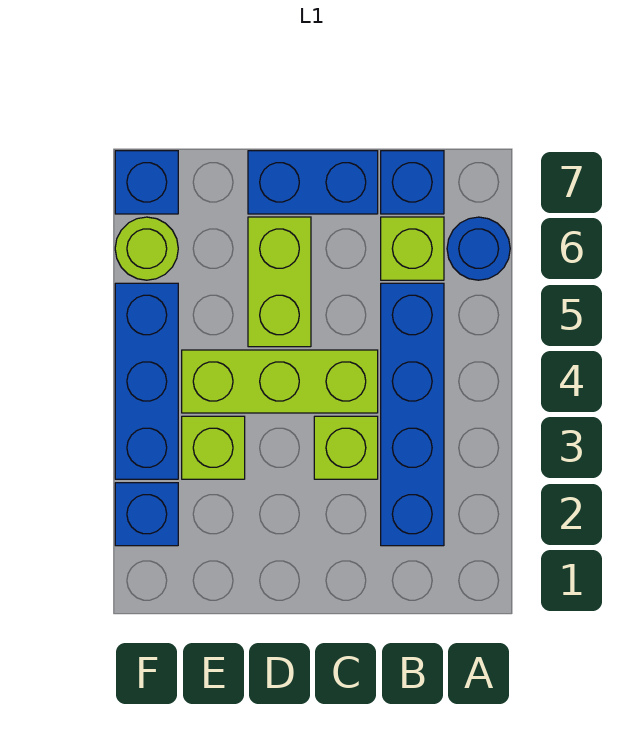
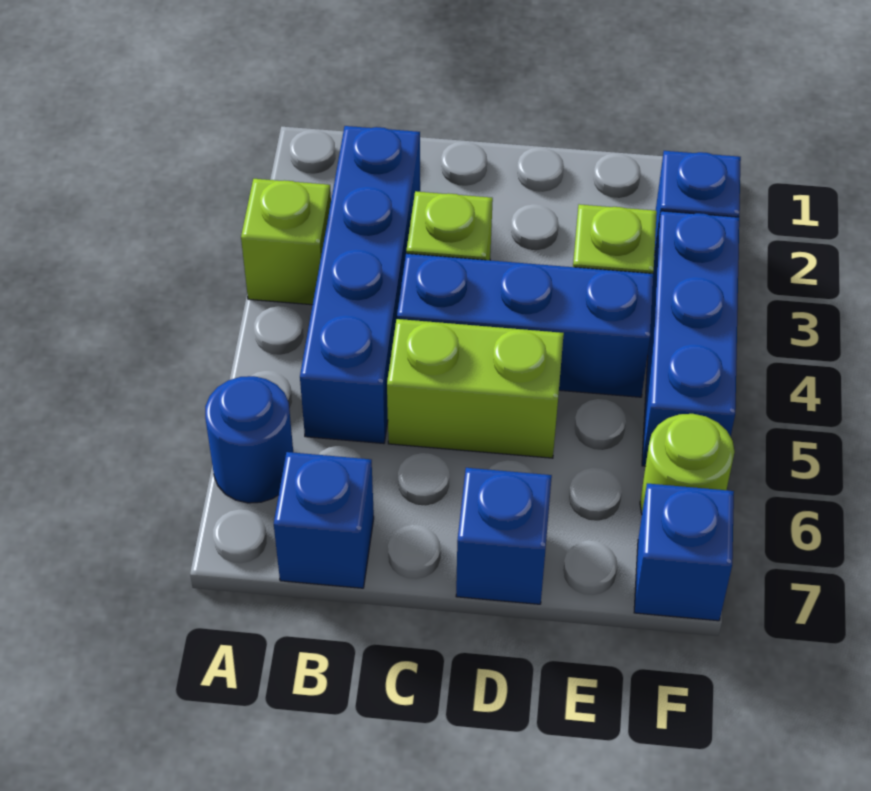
lime 1x1 brick [381,217,444,280] -> lime 1x1 brick moved to [241,179,331,305]
lime 1x3 brick [182,350,378,413] -> blue 1x3 brick [397,254,653,397]
blue 1x2 brick [248,151,378,214] -> blue 1x1 brick [456,468,552,604]
lime 1x2 brick [248,217,311,347] -> lime 1x2 brick turned to [387,319,564,458]

